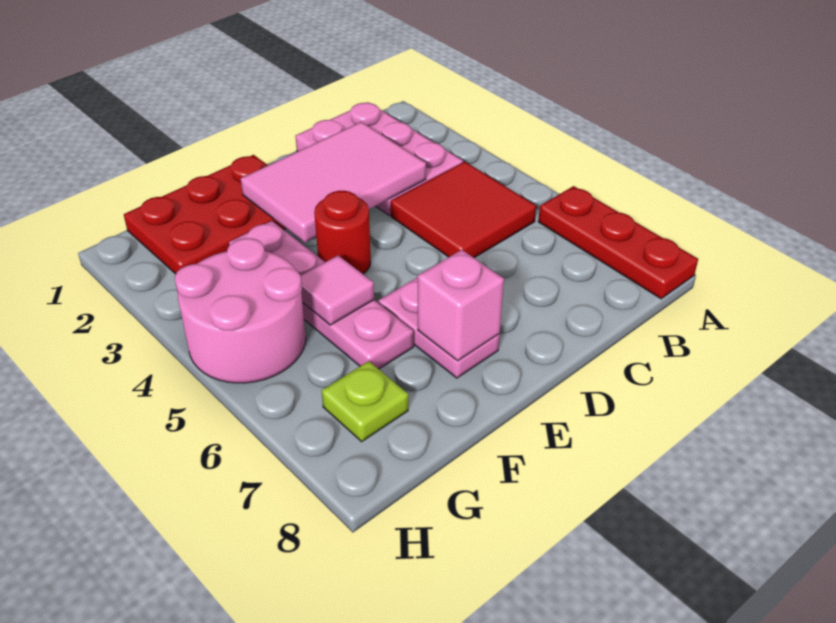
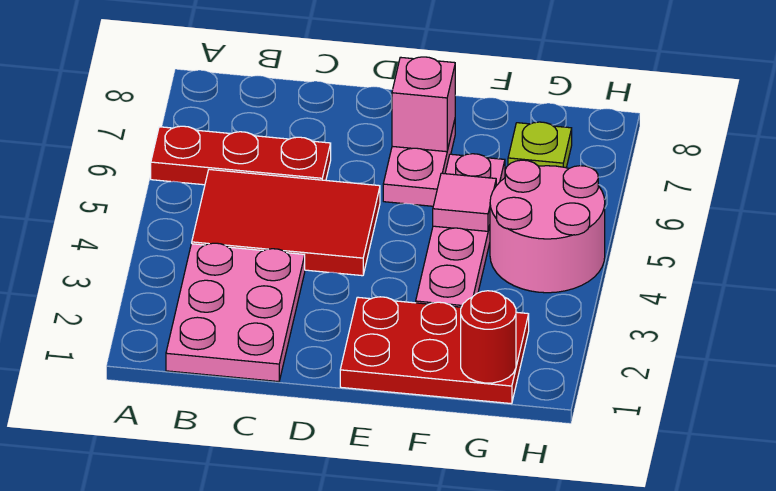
red 1x3 plate [538,186,698,299] -> red 1x3 plate turned to [151,126,331,185]
red 2x2 tile [391,162,536,258] -> red 2x3 tile [192,169,380,276]
pink 2x3 tile [241,122,426,243] -> none
red 1x1 round brick [314,191,371,274] -> red 1x1 round brick moved to [461,291,516,383]

